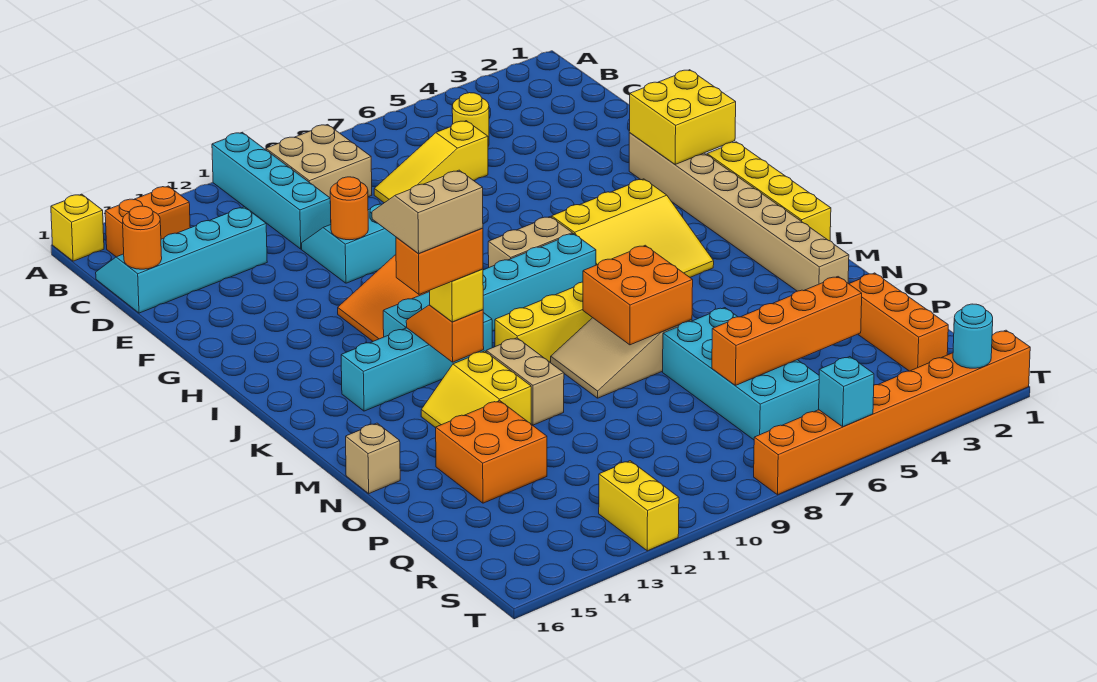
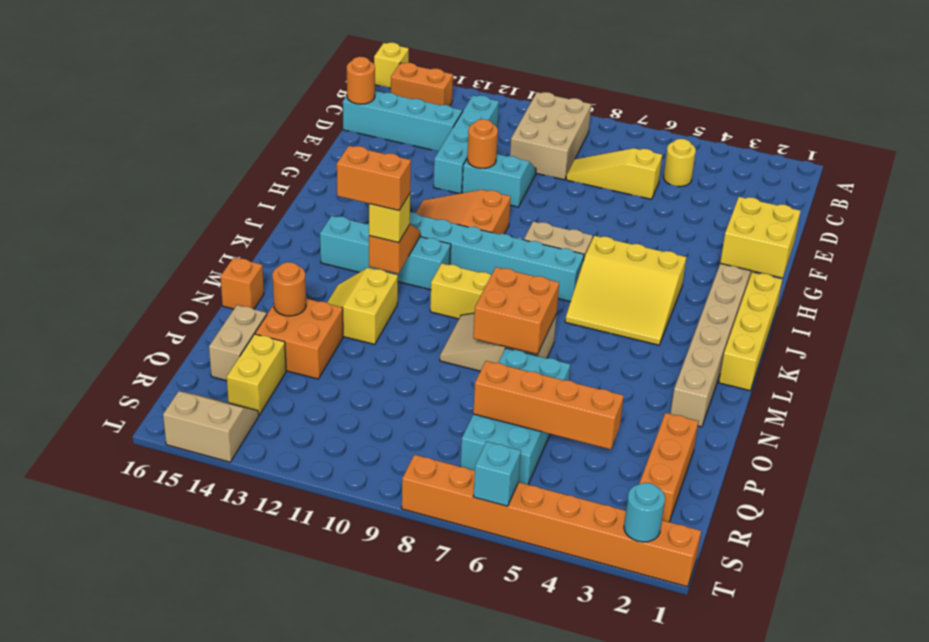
cyan 1x4 brick [212,132,331,249] -> cyan 1x4 brick moved to [434,95,499,194]
tan 2x2 brick [266,125,372,204] -> tan 2x3 brick [510,92,591,180]
tan 2x2 slope [372,170,483,254] -> tan 2x2 slope moved to [163,391,259,462]
tan 1x2 brick [486,338,564,425] -> tan 1x2 brick moved to [209,305,267,381]
tan 1x1 brick [346,423,400,493] -> orange 1x1 brick [220,258,264,309]
none -> orange 1x1 round brick [272,262,306,316]
yellow 1x2 brick [599,461,679,551] -> yellow 1x2 brick moved to [227,334,286,415]

